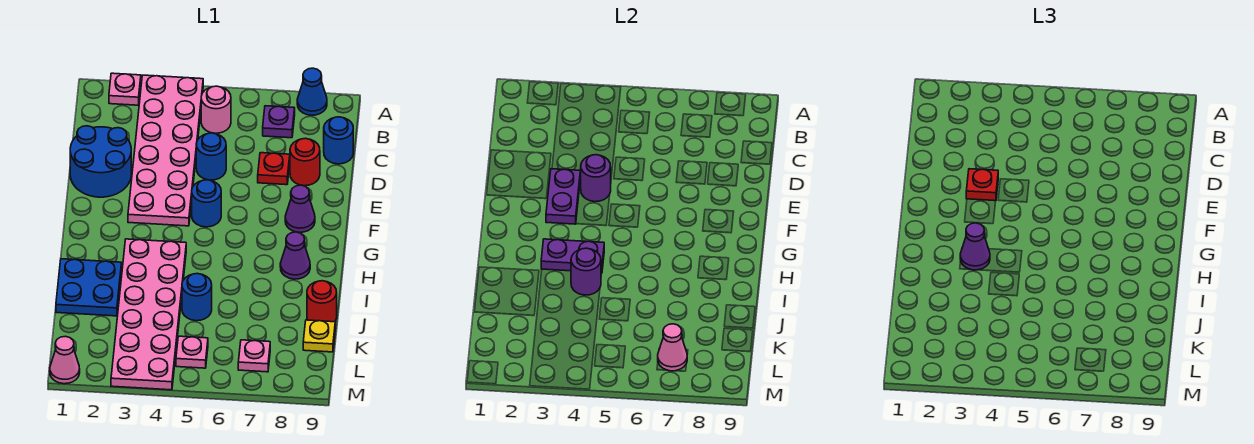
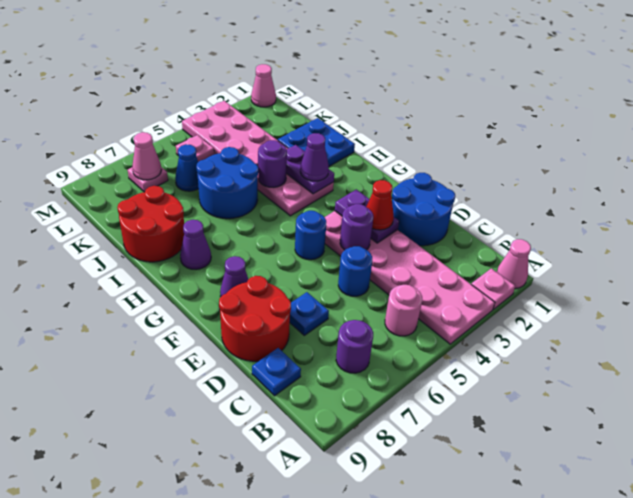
none -> pink 1x1 cone [497,239,531,289]
blue 1x1 cone [297,68,327,115] -> blue 1x1 cone moved to [175,144,199,191]
purple 1x1 plate [263,106,295,138] -> purple 1x1 round brick [336,320,373,373]
blue 1x1 round brick [324,117,353,164] -> blue 1x1 plate [252,348,301,396]
red 1x1 plate [258,153,290,185] -> blue 1x1 plate [290,292,329,335]
red 1x1 round brick [290,138,320,186] -> red 2x2 round brick [219,276,291,361]
red 1x1 plate [966,169,998,201] -> red 1x1 cone [367,180,394,230]
purple 1x2 plate [541,239,604,273] -> purple 1x2 plate turned to [286,145,334,194]
blue 1x1 round brick [182,273,212,321] -> blue 2x2 round brick [196,147,258,219]
red 1x1 round brick [307,281,337,322] -> red 2x2 round brick [117,186,184,262]
yellow 1x1 plate [303,320,335,352] -> none

